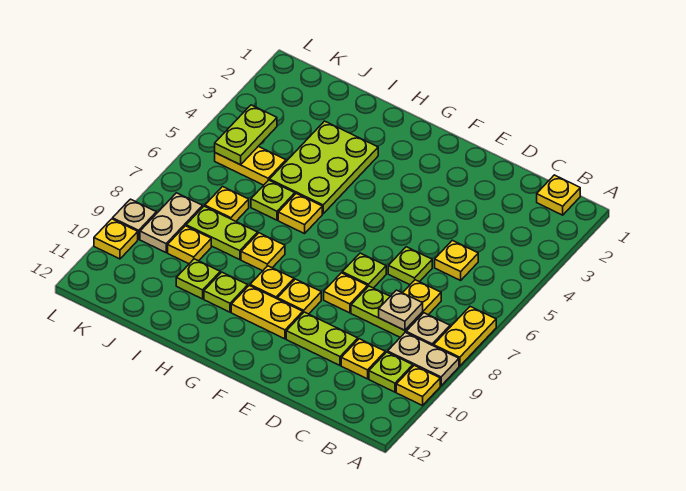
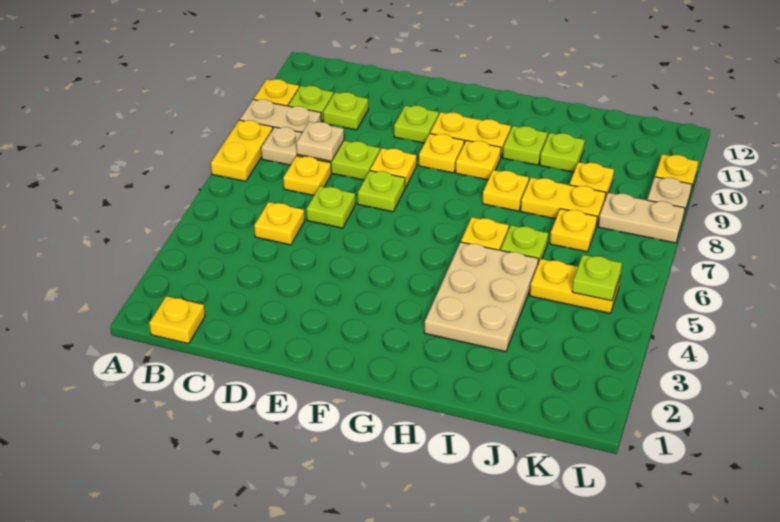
yellow 1x1 plate [341,339,385,379] -> lime 1x1 plate [323,92,368,130]
lime 1x2 plate [286,312,358,365] -> lime 1x1 plate [394,106,439,143]
lime 2x3 plate [270,121,378,214] -> tan 2x3 plate [424,242,538,352]
lime 1x2 plate [186,206,258,260] -> yellow 1x2 plate [521,178,606,226]
lime 1x2 plate [215,105,277,165] -> lime 1x1 plate [572,255,622,301]
tan 1x2 plate [140,193,203,252] -> tan 1x2 plate turned to [598,193,685,243]

